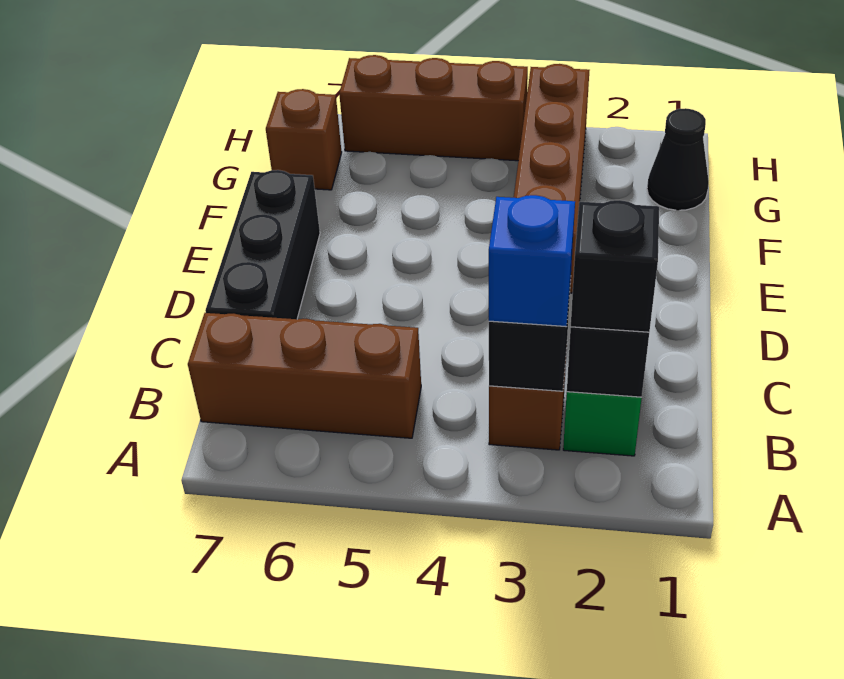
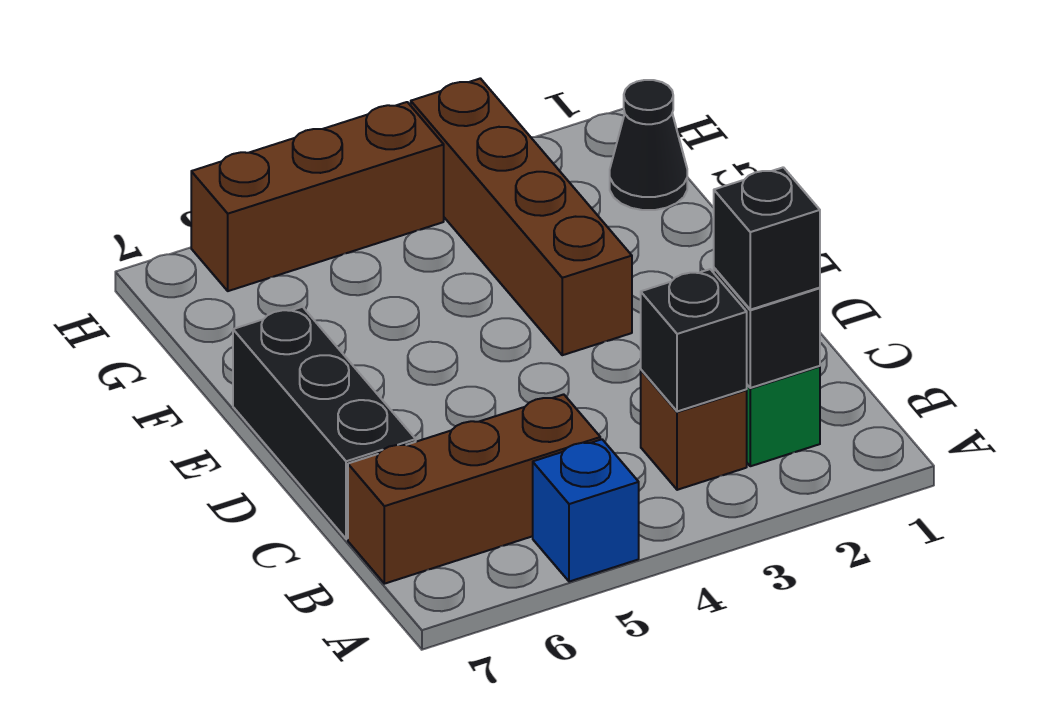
blue 1x1 brick [489,195,575,327] -> blue 1x1 brick moved to [533,439,639,582]
brown 1x1 brick [266,89,342,190] -> none

